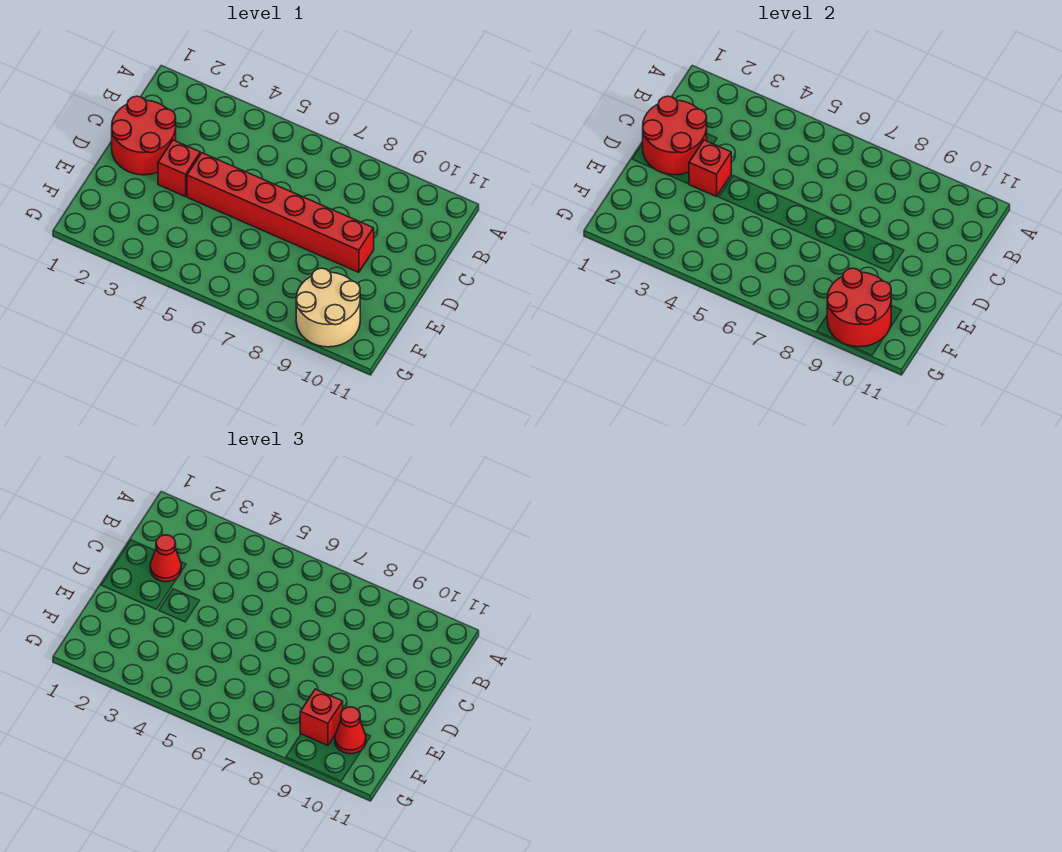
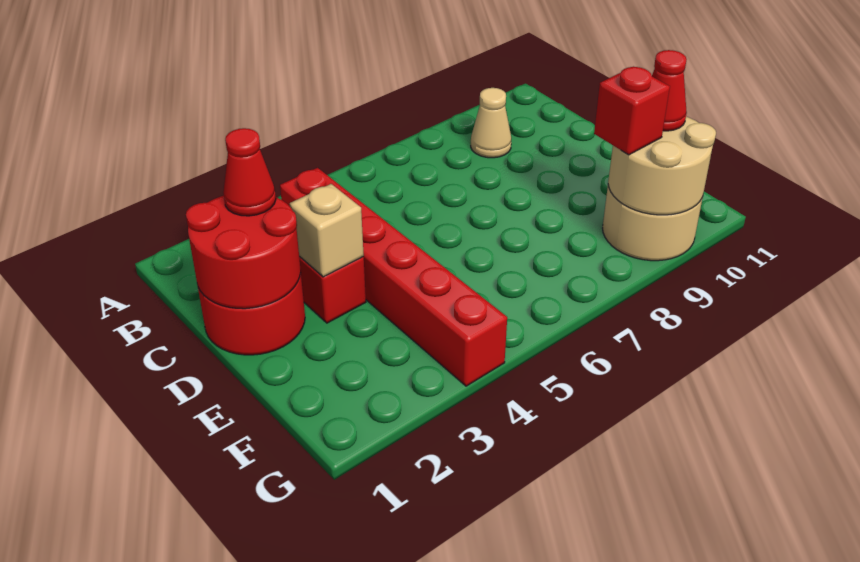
none -> tan 1x1 cone [471,88,511,158]
red 1x1 brick [689,140,731,197] -> tan 1x1 brick [290,184,364,277]
red 1x6 brick [187,153,374,272] -> red 1x6 brick turned to [280,168,507,386]
red 2x2 round brick [827,268,891,347] -> tan 2x2 round brick [608,117,716,215]

